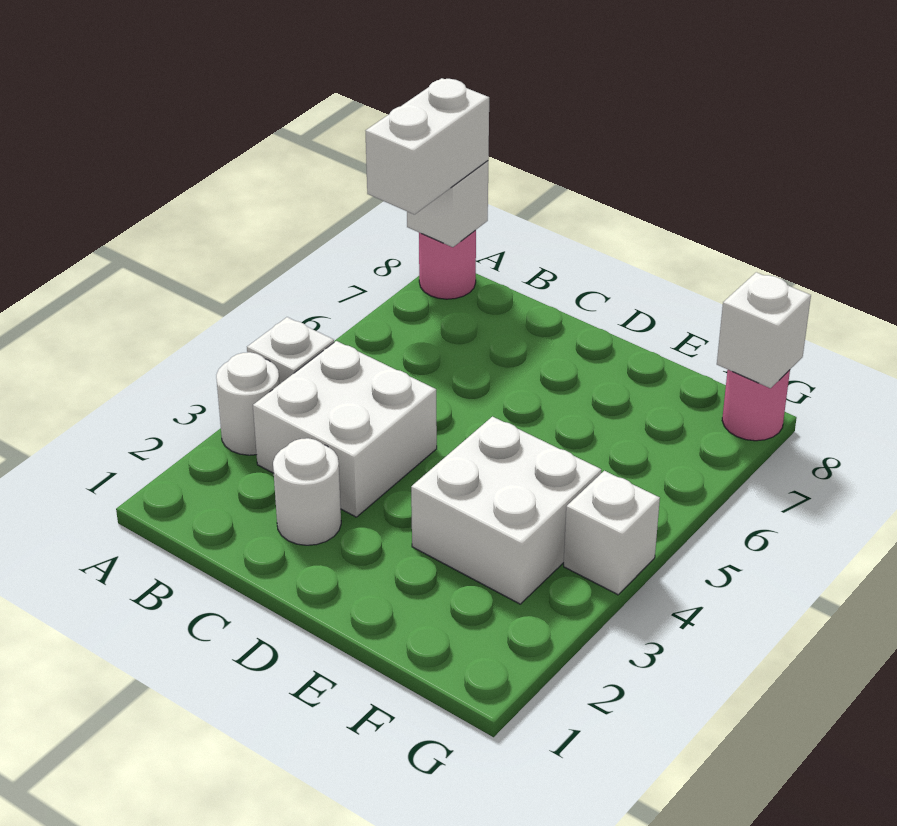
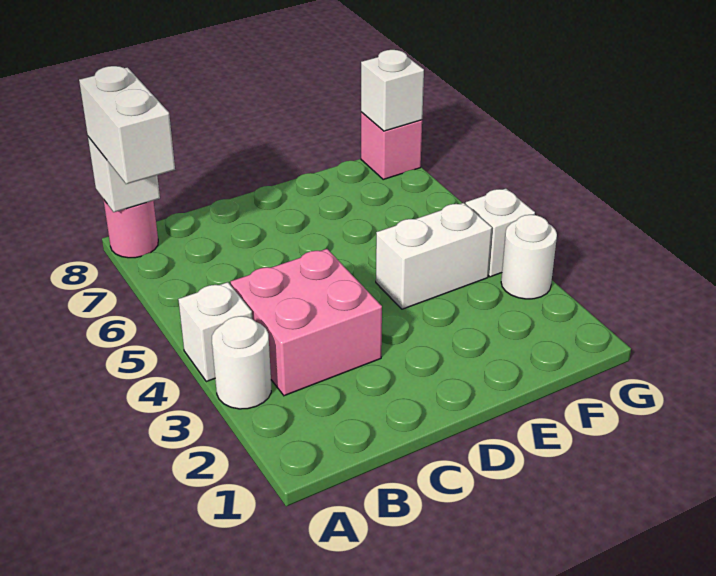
white 2x2 brick [253,341,437,517] -> pink 2x2 brick [231,249,382,396]
white 1x1 round brick [273,438,341,545] -> white 1x1 round brick moved to [501,215,557,299]
white 2x2 brick [411,417,601,604] -> white 1x2 brick [376,203,492,309]
pink 1x1 round brick [722,370,790,441] -> pink 1x1 brick [361,112,422,179]

